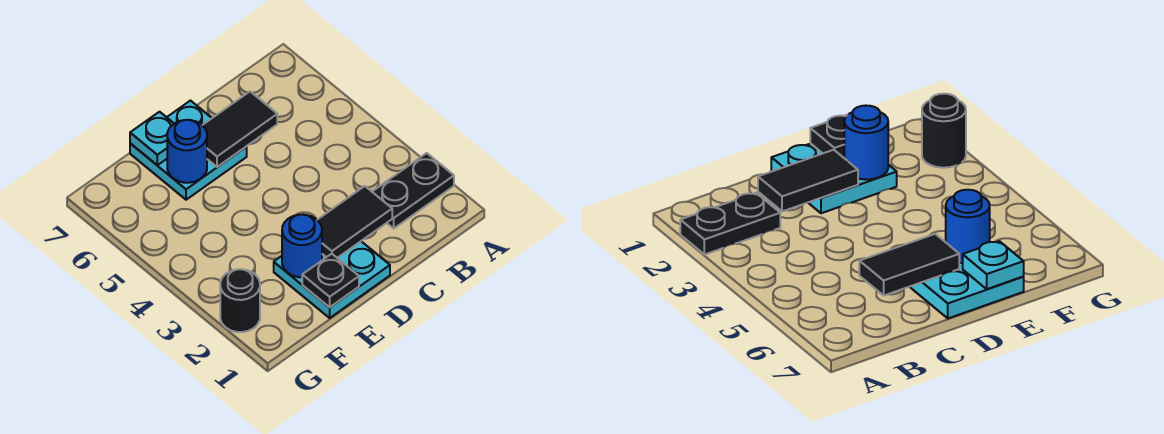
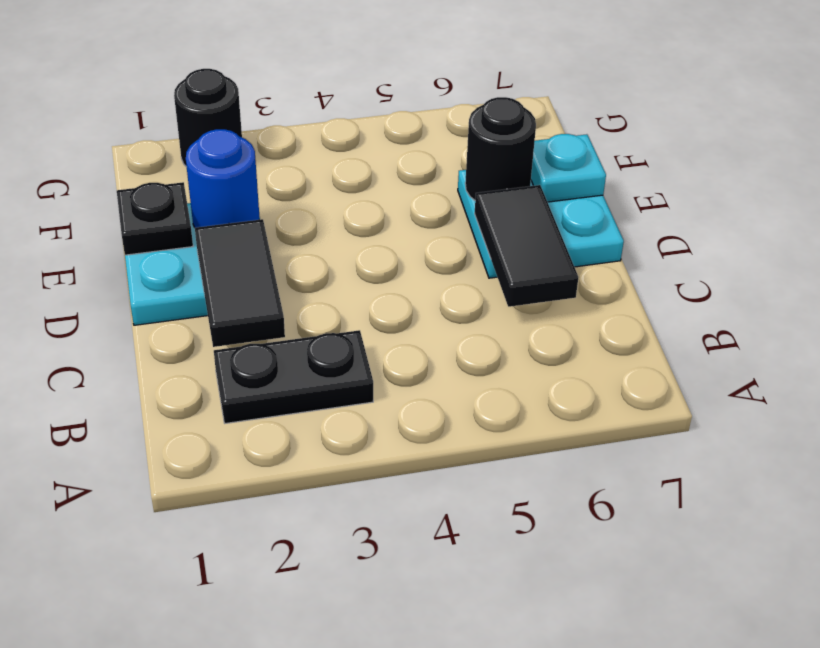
black 1x2 plate [372,153,454,228] -> black 1x2 plate turned to [214,330,373,423]
blue 1x1 round brick [167,120,207,183] -> black 1x1 round brick [465,97,536,200]

